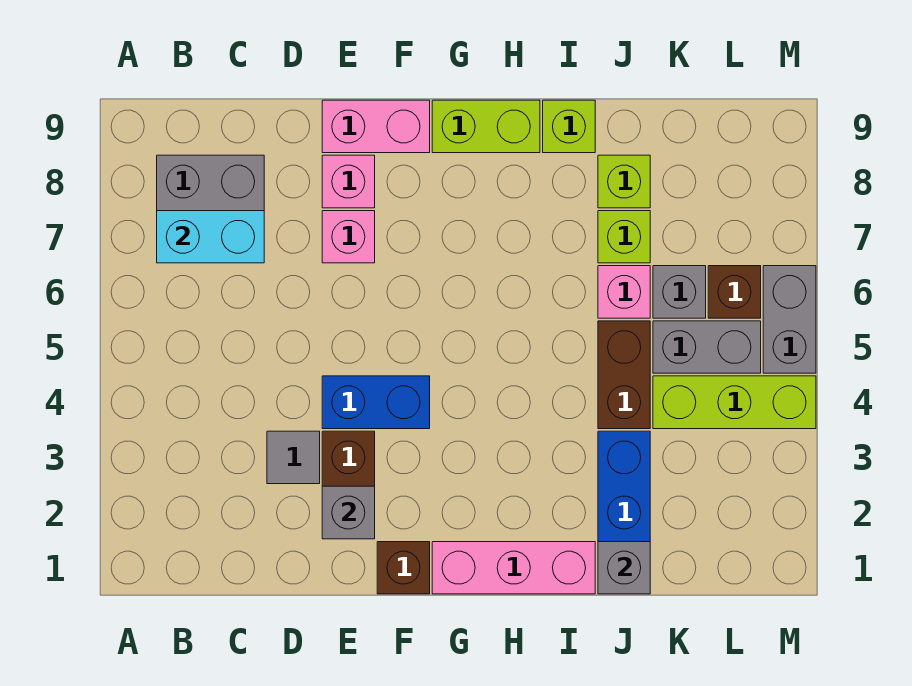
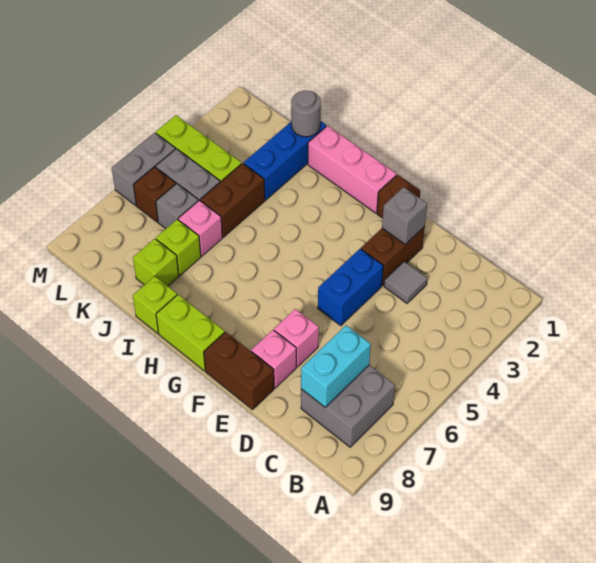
cyan 1x2 brick [157,211,264,263] -> cyan 1x2 brick turned to [301,326,371,407]
blue 1x2 brick [322,376,430,429] -> blue 1x2 brick turned to [318,249,383,326]
pink 1x2 brick [322,100,430,153] -> brown 1x2 brick [204,332,274,410]
grey 1x1 brick [598,542,650,594] -> grey 1x1 round brick [291,91,321,137]

